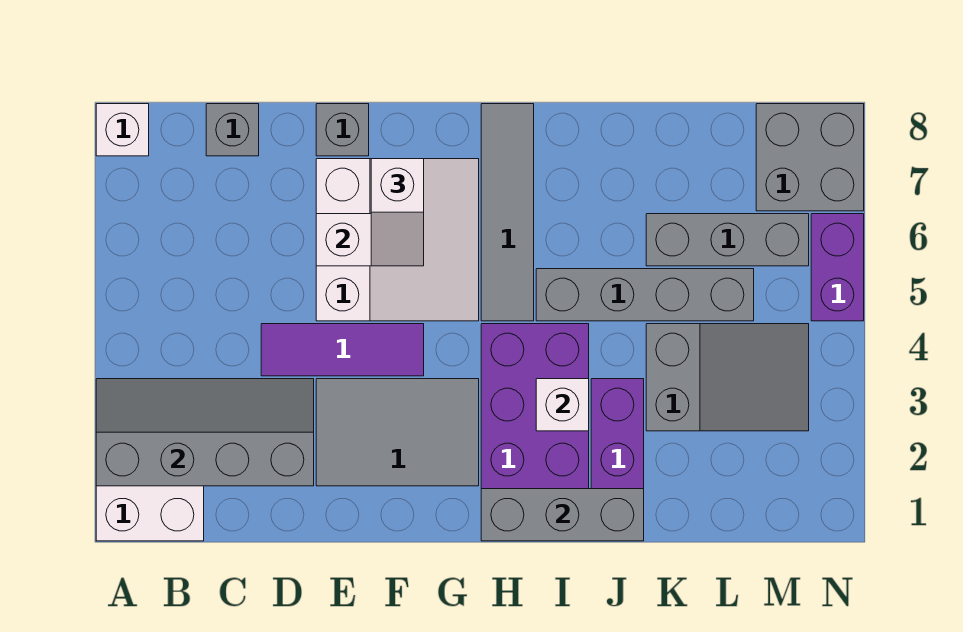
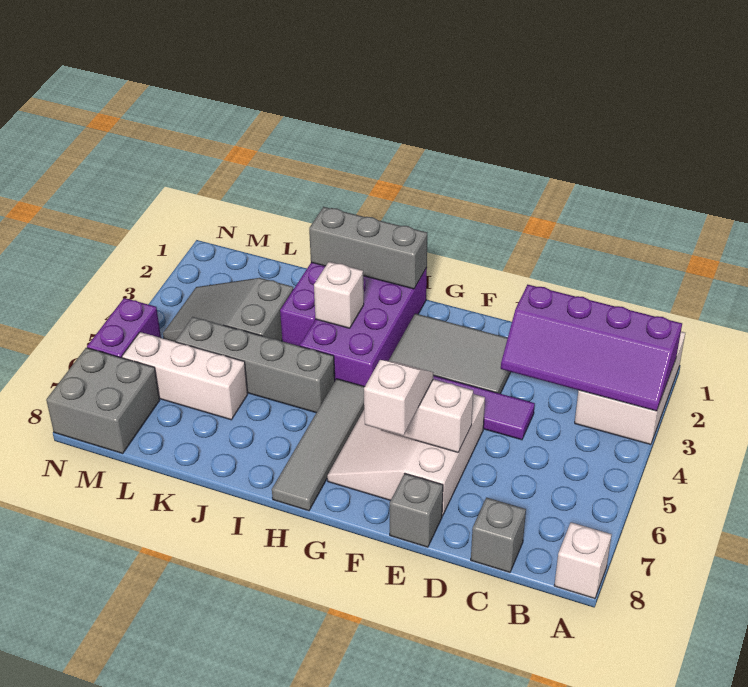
grey 2x4 slope [96,379,314,486] -> purple 2x4 slope [501,285,682,411]
grey 1x3 brick [646,214,809,266] -> white 1x3 brick [122,332,248,420]

